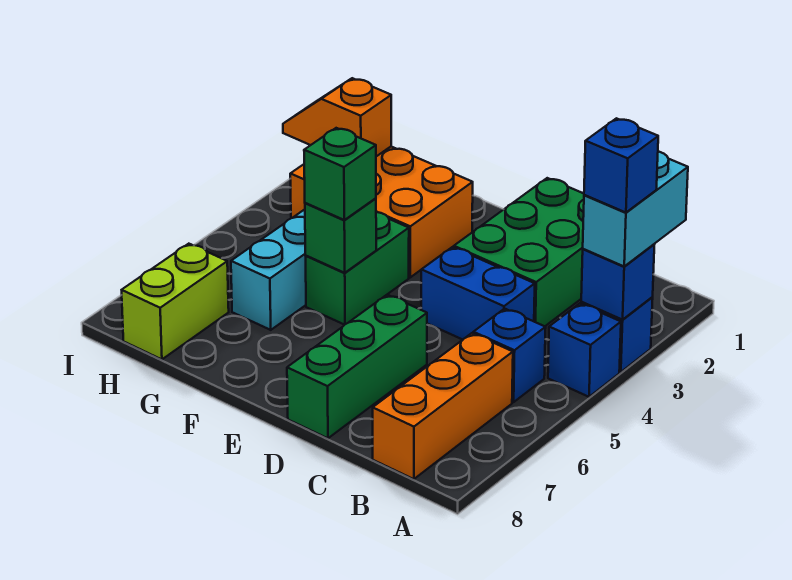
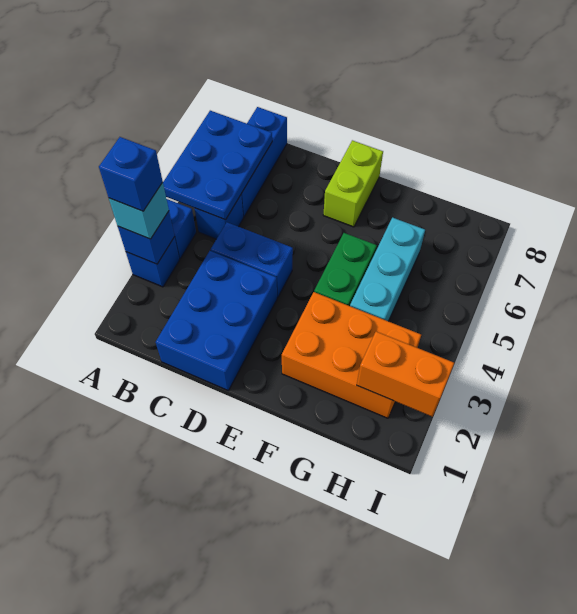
cyan 1x2 brick [583,152,688,267] -> cyan 1x1 brick [109,182,169,239]
none -> blue 2x3 plate [163,111,272,220]
orange 1x3 brick [373,333,513,479] -> blue 1x3 brick [241,107,287,217]
green 2x3 brick [454,178,584,326] -> blue 2x3 brick [156,251,277,390]
green 1x3 brick [287,295,427,438] -> none
green 1x1 brick [305,198,376,273] -> none
green 1x1 brick [304,128,376,220] -> none
orange 1x2 slope [283,78,391,156] -> orange 1x2 brick [357,332,454,417]
lime 1x2 brick [122,244,229,359] -> lime 1x2 brick moved to [323,140,383,227]

